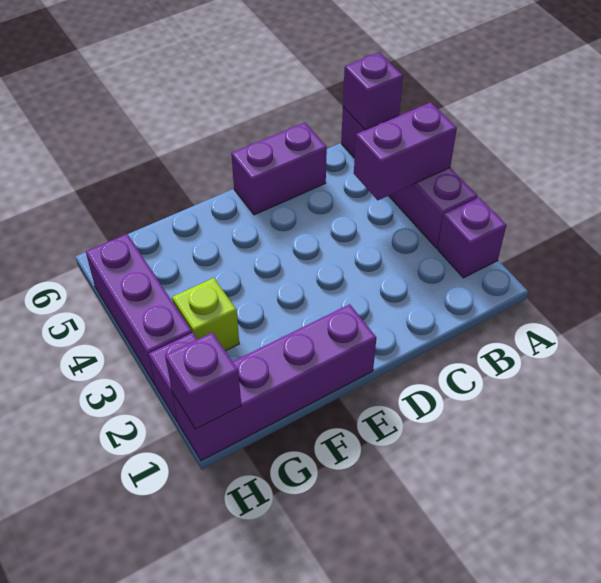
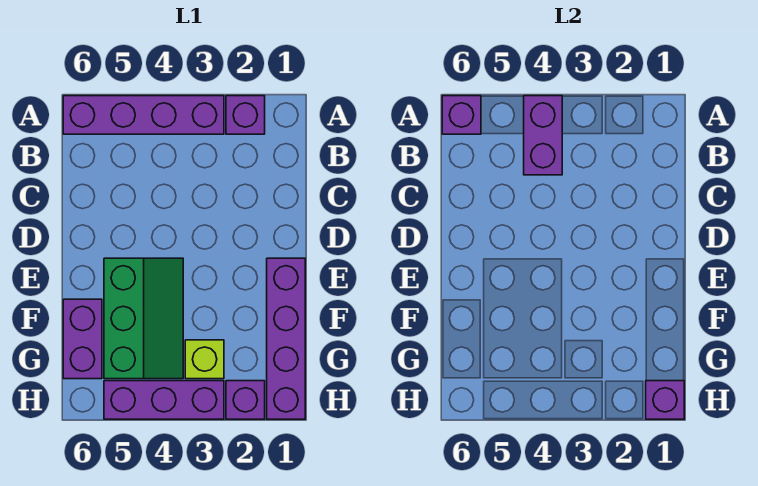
purple 1x2 brick [231,123,327,215] -> purple 1x2 brick moved to [63,299,102,379]
none -> green 2x3 slope [104,258,183,379]

